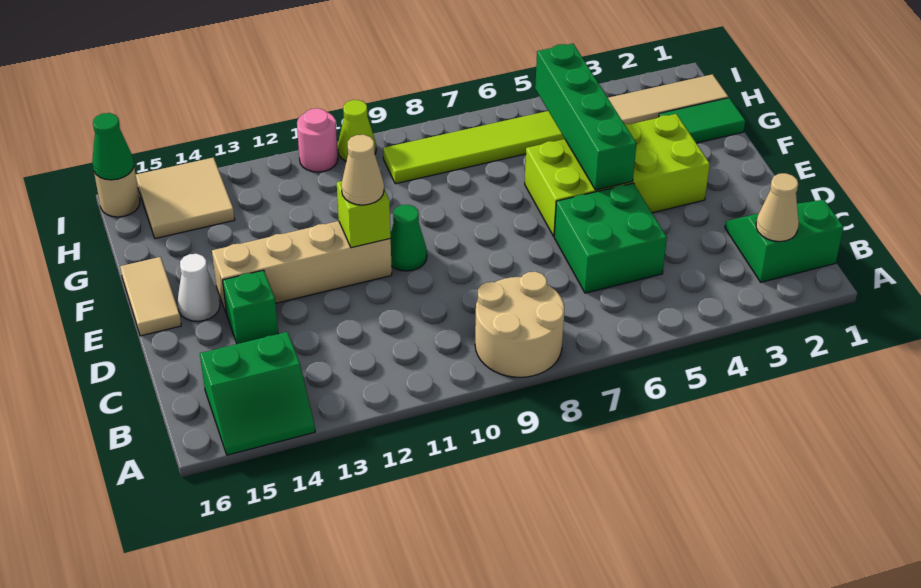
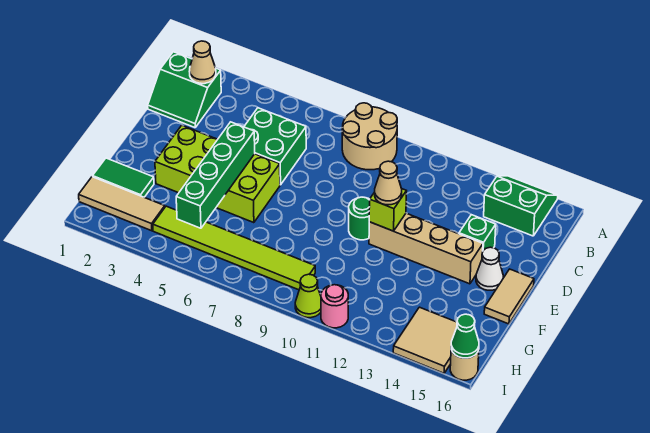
green 1x1 cone [391,205,427,271] -> green 1x1 round brick [349,197,370,240]

